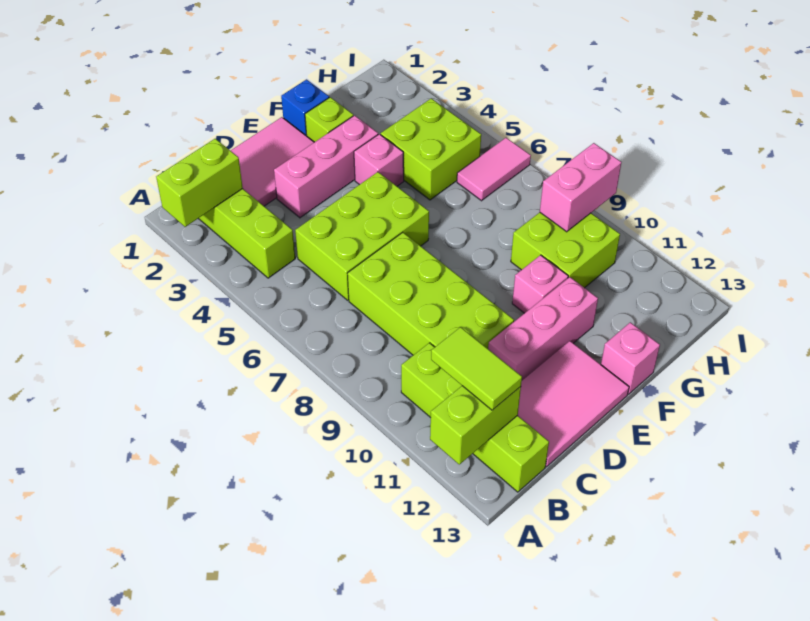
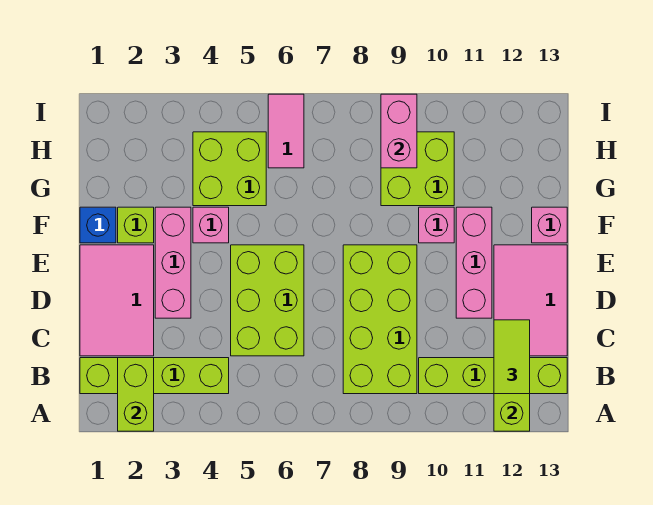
lime 1x2 tile [431,327,522,410] -> lime 1x2 tile turned to [494,320,530,394]
lime 2x4 brick [347,232,514,355] -> lime 2x4 brick turned to [343,245,417,394]

